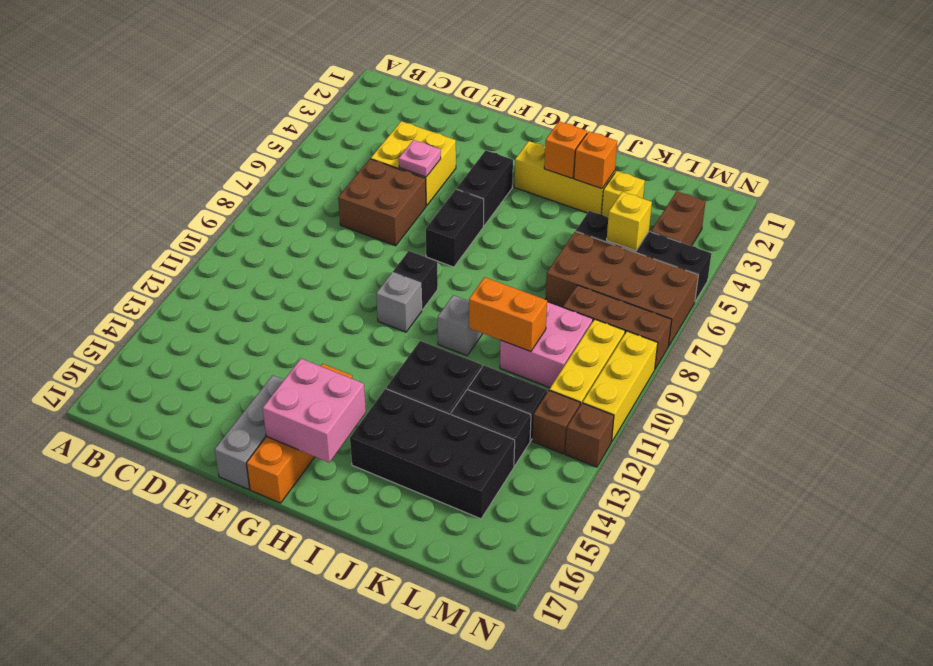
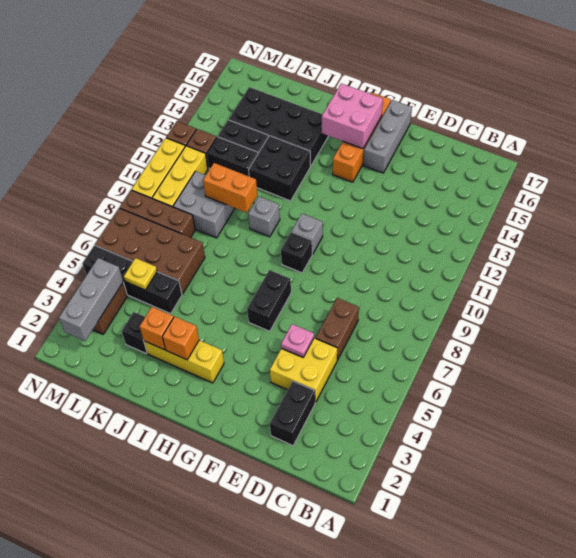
brown 2x2 brick [338,159,426,246] -> brown 1x2 brick [316,298,359,360]
black 1x2 brick [457,150,513,226] -> black 1x2 brick moved to [270,381,315,445]
yellow 1x1 brick [602,171,645,217] -> black 1x1 brick [122,312,147,353]
pink 2x2 brick [500,302,593,387] -> grey 2x2 brick [173,171,235,238]
yellow 1x1 brick [607,192,652,251] -> yellow 1x1 plate [124,258,157,290]
none -> grey 1x3 brick [59,258,123,341]

